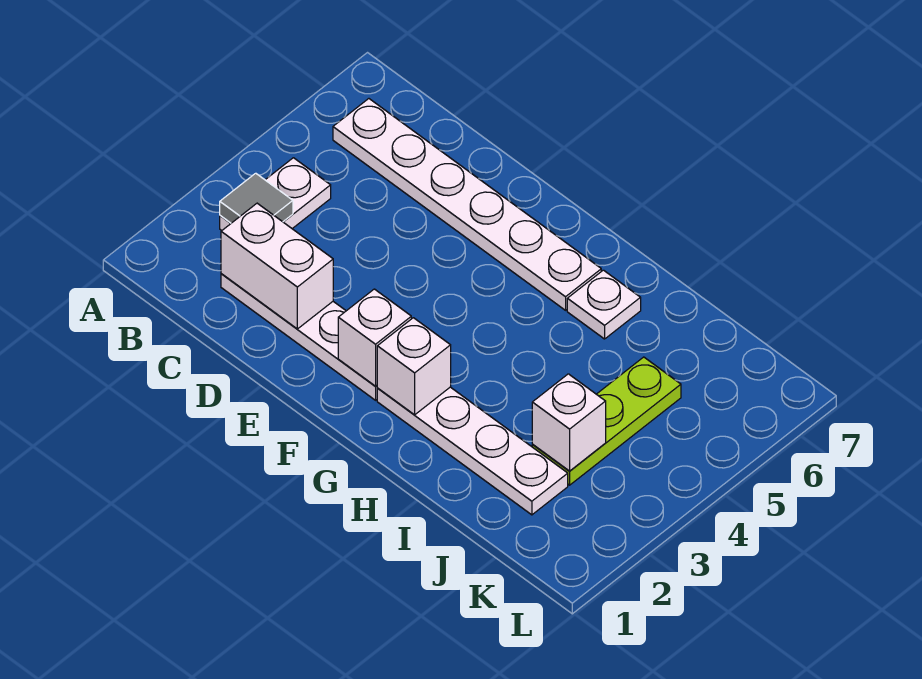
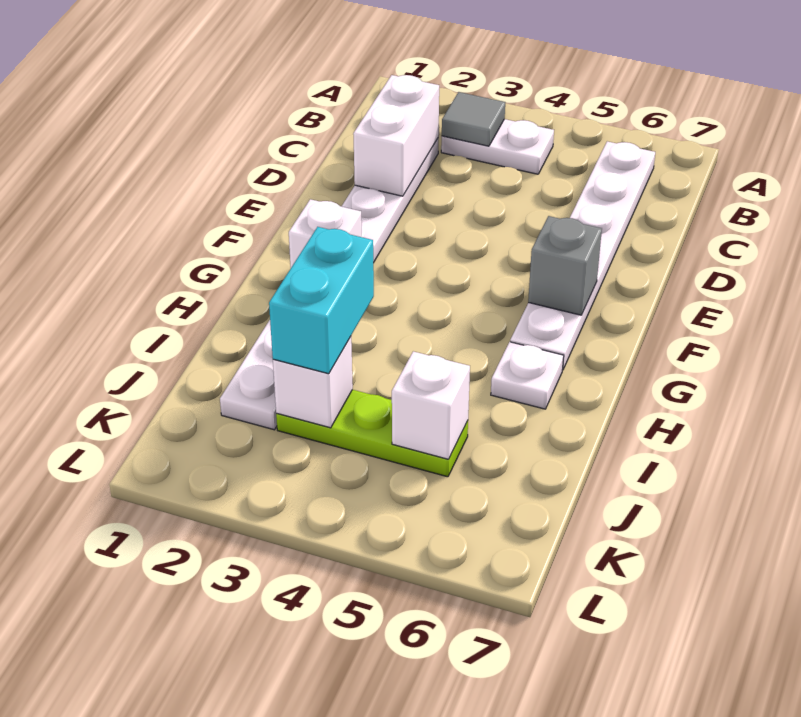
white 1x1 brick [338,289,411,386] -> white 1x1 brick moved to [392,351,470,459]
none -> grey 1x1 brick [528,216,602,315]
none -> cyan 1x2 brick [269,227,374,374]

